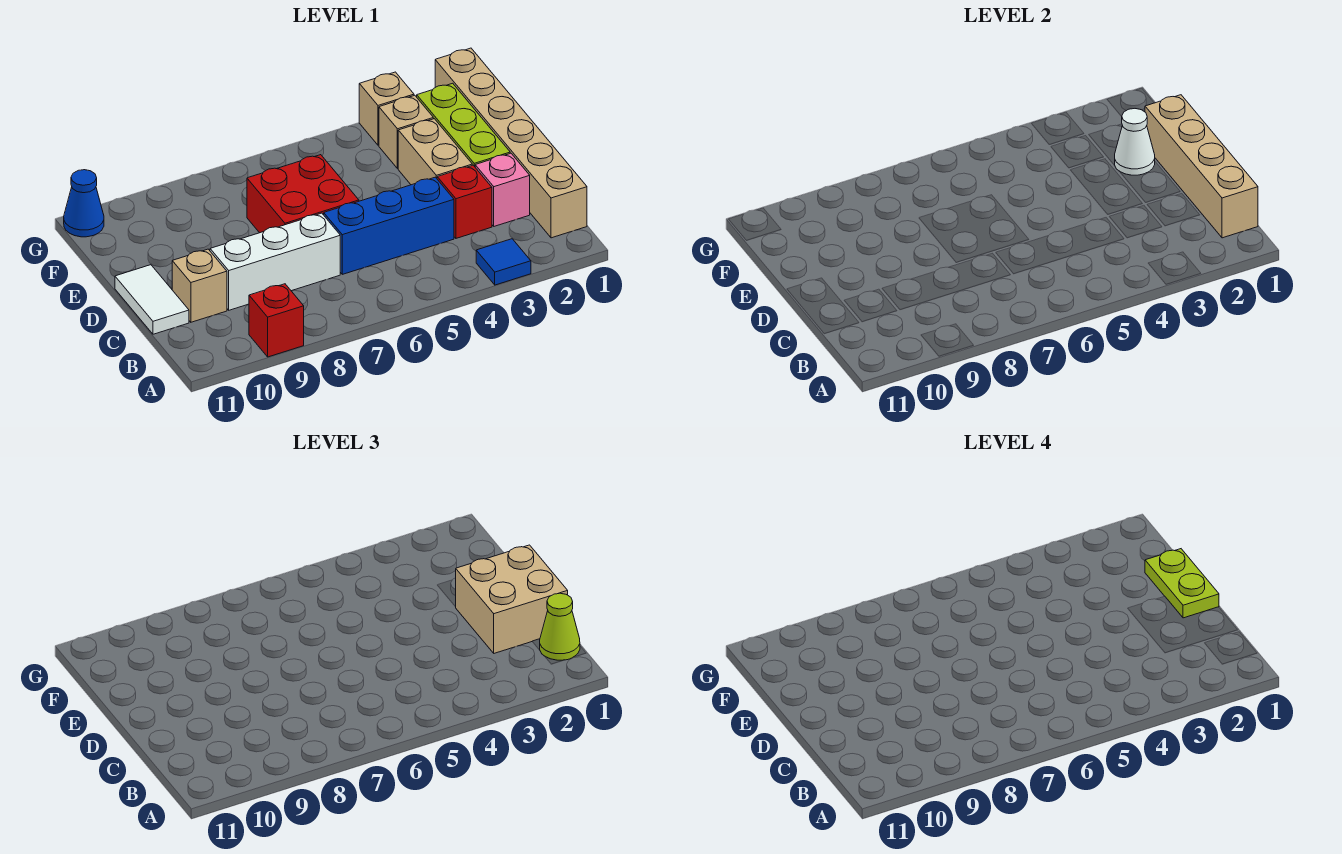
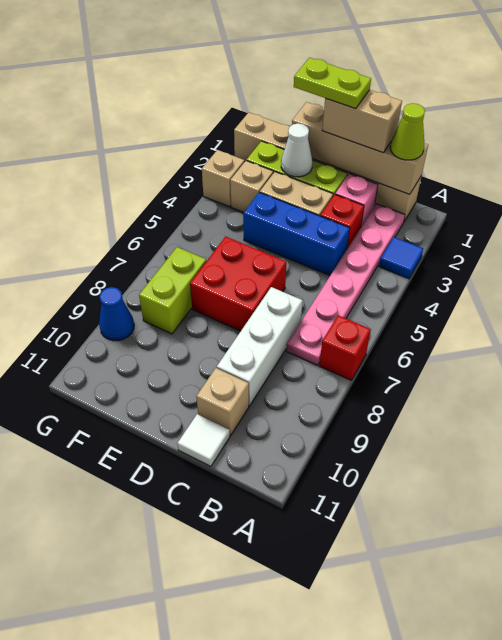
red 1x1 brick [249,284,304,357] -> red 1x1 brick moved to [319,315,371,380]
none -> pink 1x6 plate [286,204,405,365]
tan 2x2 brick [456,545,568,653] -> tan 1x2 brick [322,90,402,153]
blue 1x3 brick [324,177,454,274] -> blue 1x3 brick turned to [243,192,350,276]
white 1x2 tile [115,265,189,334] -> white 1x1 tile [177,414,230,467]
none -> lime 1x2 brick [139,247,206,334]
blue 1x1 cone [64,170,104,237] -> blue 1x1 cone moved to [99,287,134,341]

